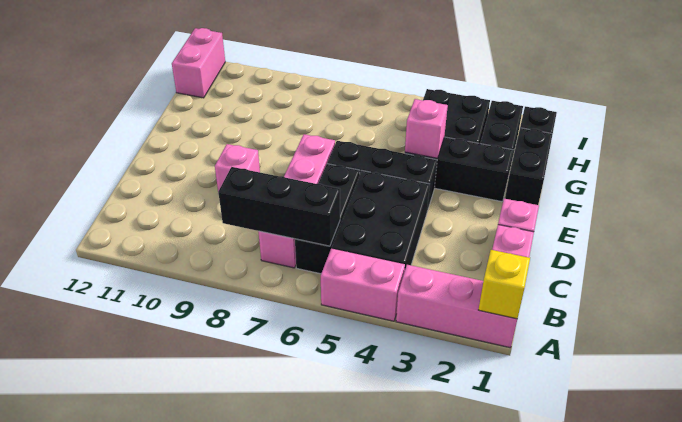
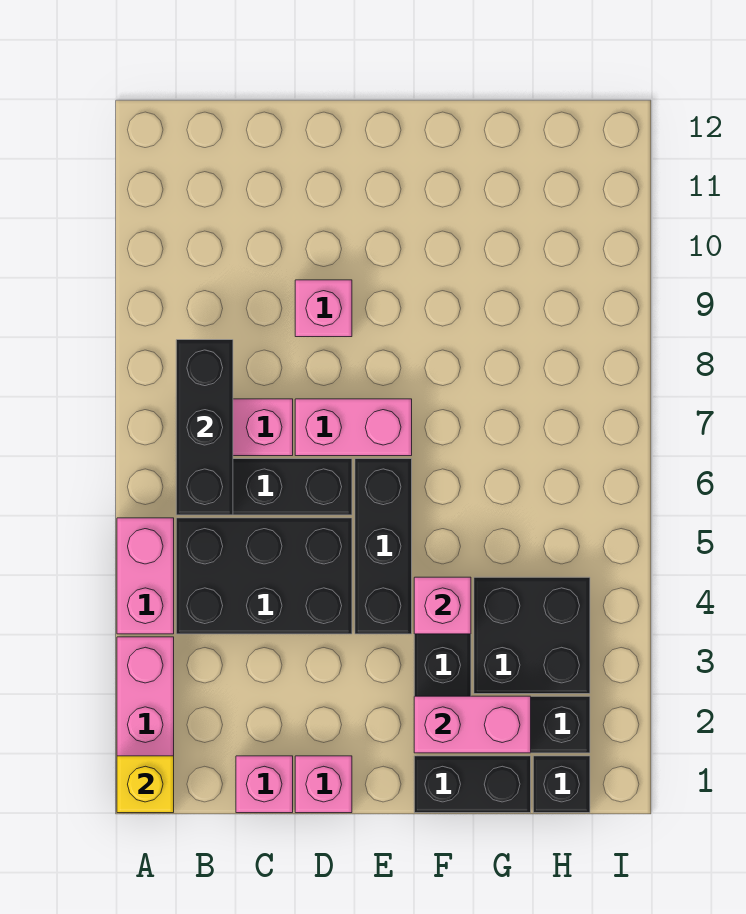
pink 1x2 brick [172,28,225,98] -> pink 1x2 brick moved to [414,696,531,753]

